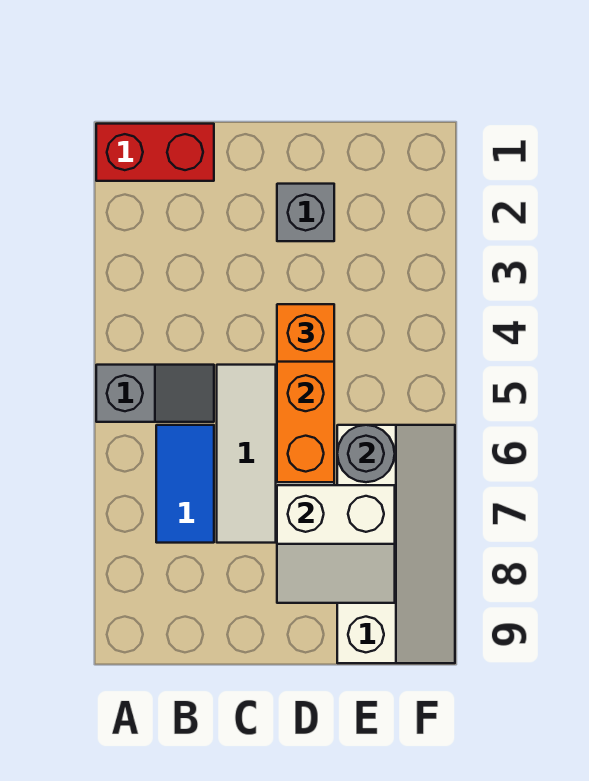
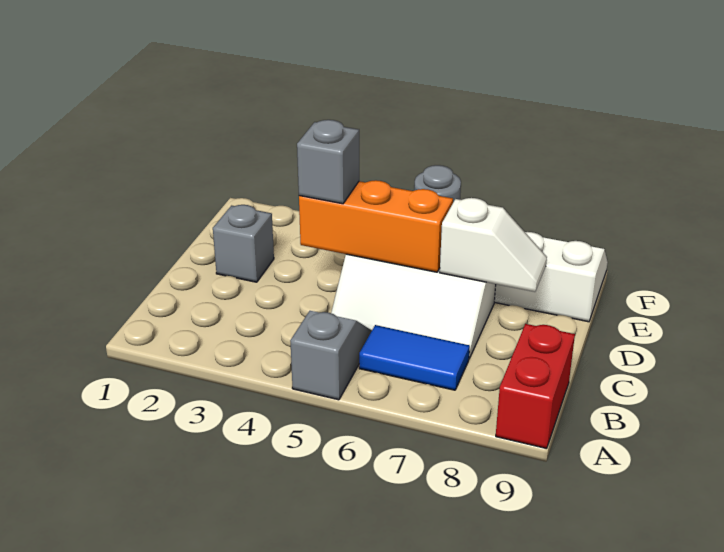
red 1x2 brick [96,124,214,181] -> red 1x2 brick moved to [496,324,575,449]
orange 1x1 brick [277,304,334,362] -> grey 1x1 brick [297,120,359,204]
white 2x2 slope [277,485,395,603] -> white 1x2 slope [440,198,547,292]

